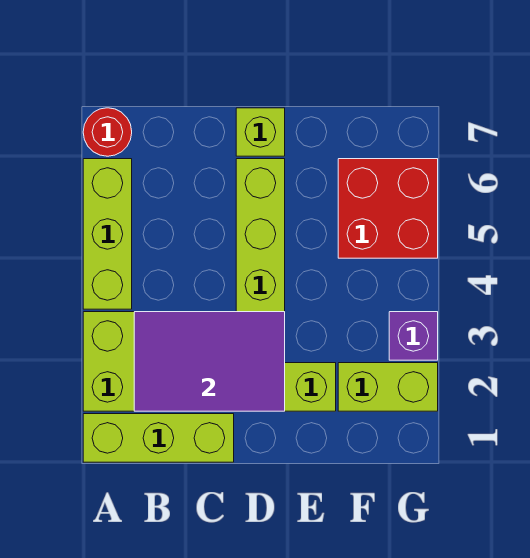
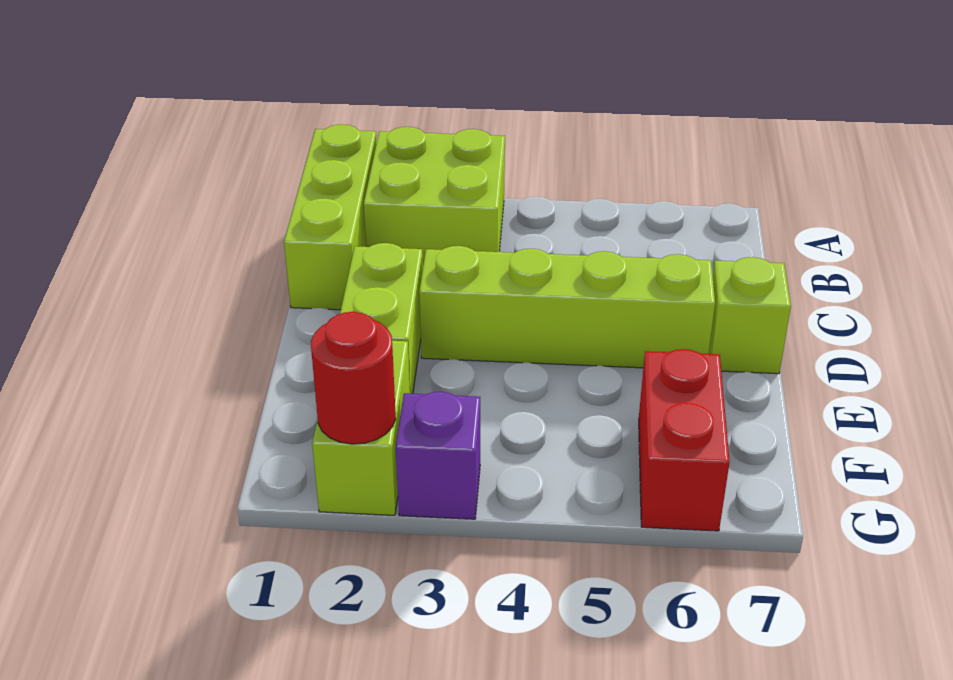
lime 1x3 brick [83,159,132,309] -> none
red 1x1 round brick [83,108,132,156] -> red 1x1 round brick moved to [311,312,396,444]
purple 2x3 tile [134,312,285,411] -> none
red 2x2 brick [338,159,438,258] -> red 1x2 brick [639,349,730,531]

